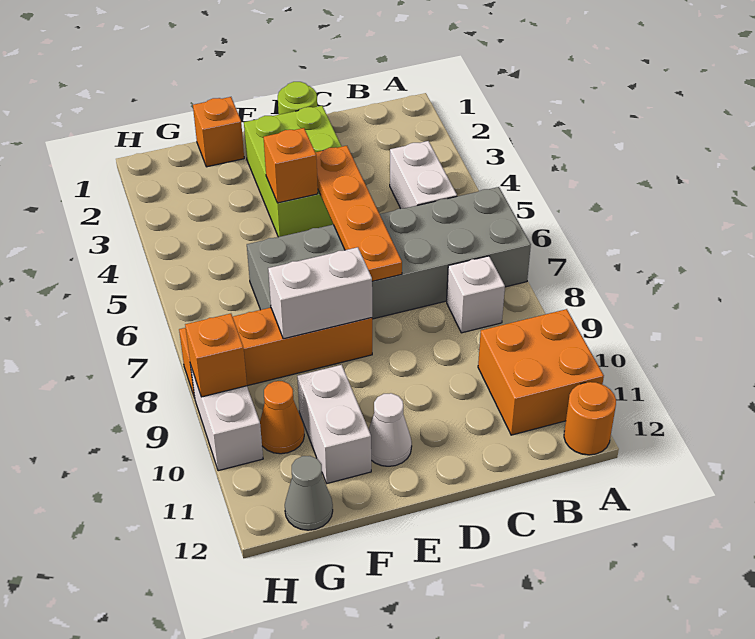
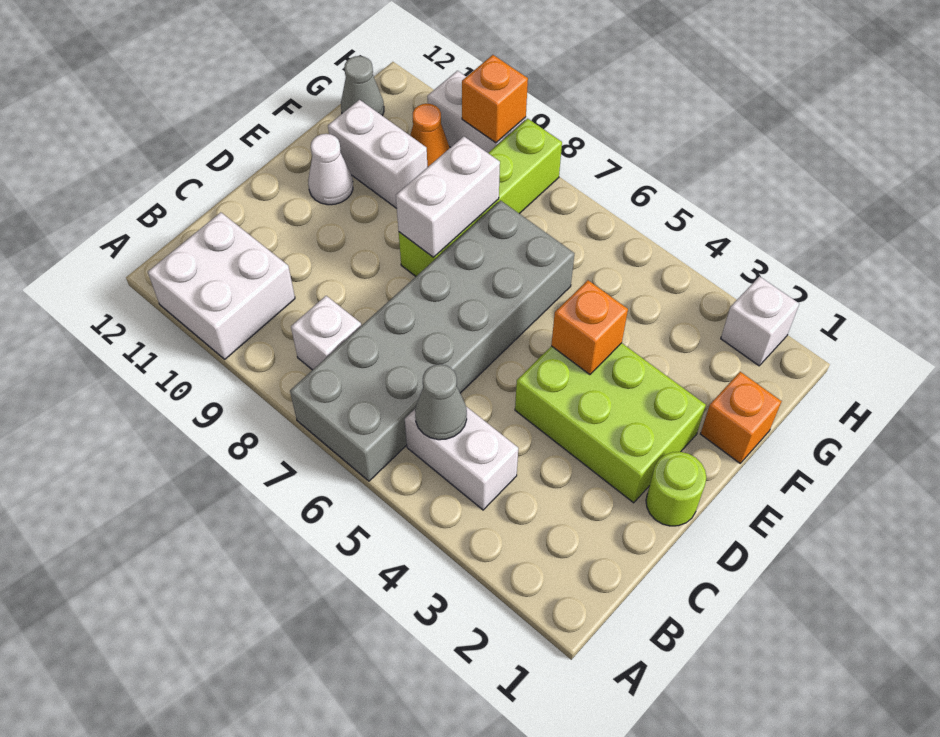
orange 2x2 brick [478,309,604,435] -> white 2x2 brick [148,212,295,359]
orange 1x1 round brick [564,382,616,455] -> none
none -> grey 1x1 cone [415,364,467,440]
orange 1x4 plate [315,146,402,281] -> none
orange 1x4 brick [179,308,372,398] -> lime 1x4 brick [399,119,562,276]
none -> white 1x1 brick [721,277,799,366]

